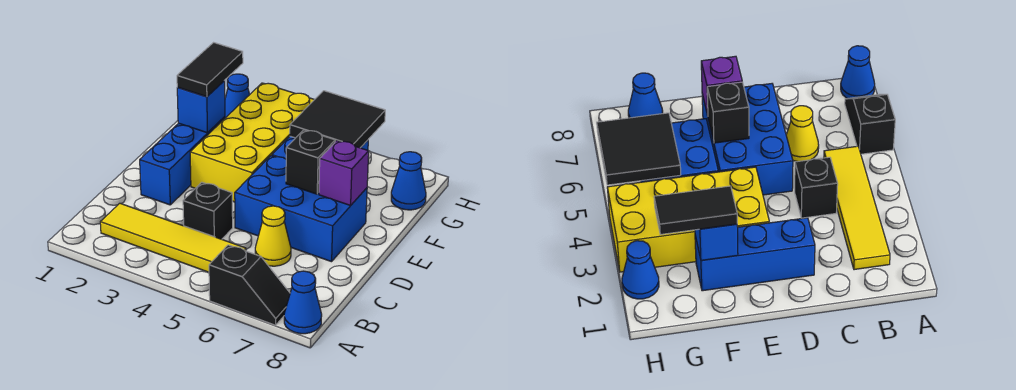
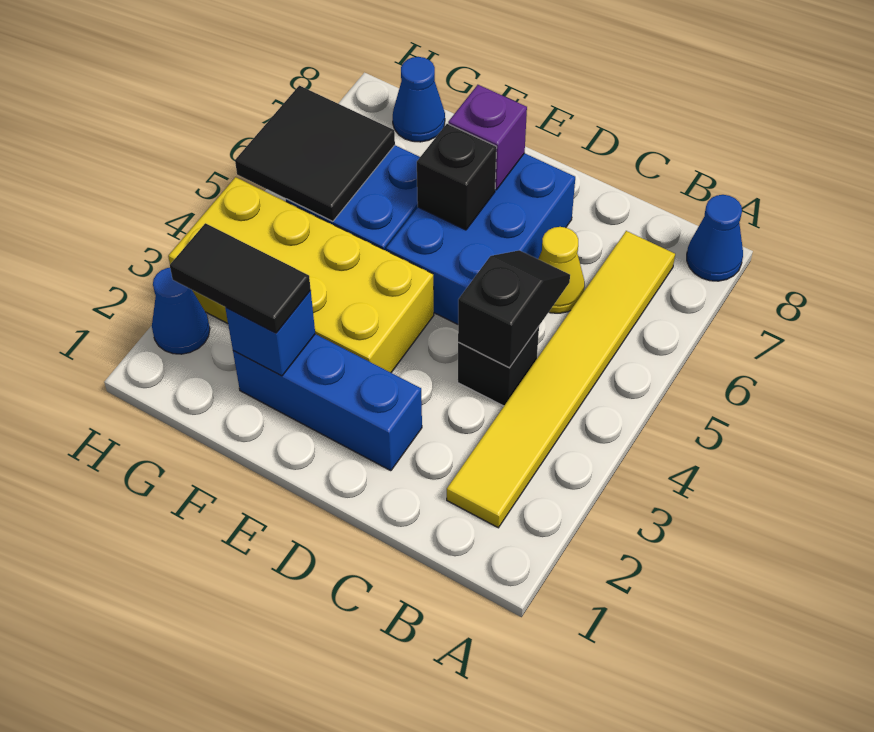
black 1x2 slope [209,245,290,325] -> black 1x2 slope moved to [458,250,570,368]
yellow 1x4 tile [100,203,246,272] -> yellow 1x6 tile [447,231,675,528]

